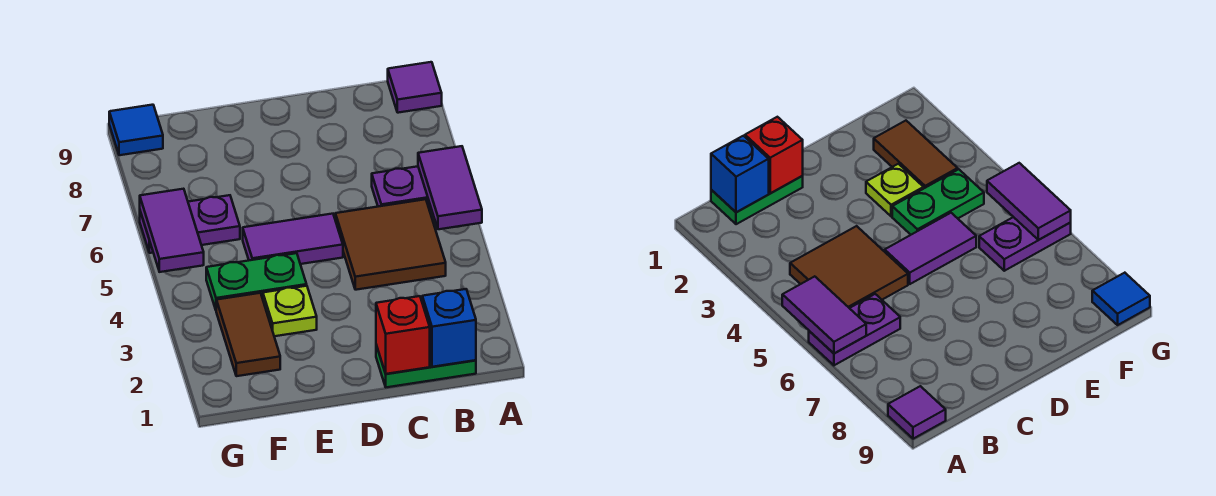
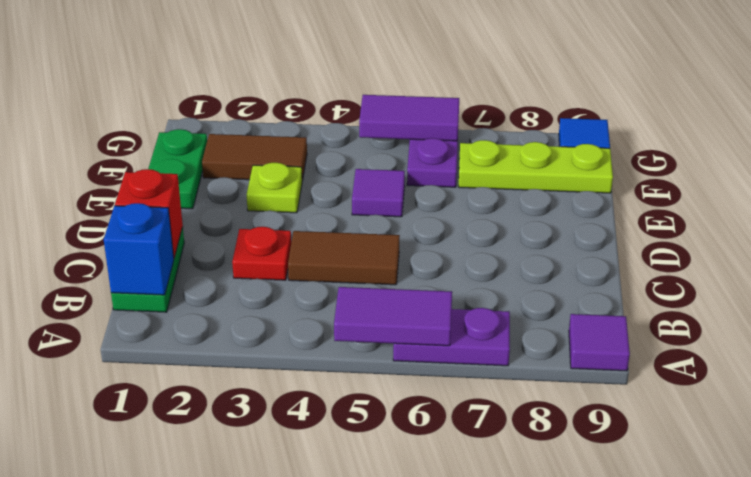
purple 1x2 plate [372,166,432,210] -> purple 1x2 plate turned to [393,308,510,366]
brown 2x2 tile [335,199,446,290] -> brown 1x2 tile [288,231,400,285]
none -> red 1x1 plate [232,227,291,280]
purple 1x2 tile [243,214,343,264] -> purple 1x1 tile [352,169,405,217]
green 1x2 plate [206,253,307,310] -> green 1x2 plate moved to [148,129,207,209]
none -> lime 1x3 plate [459,140,613,193]

